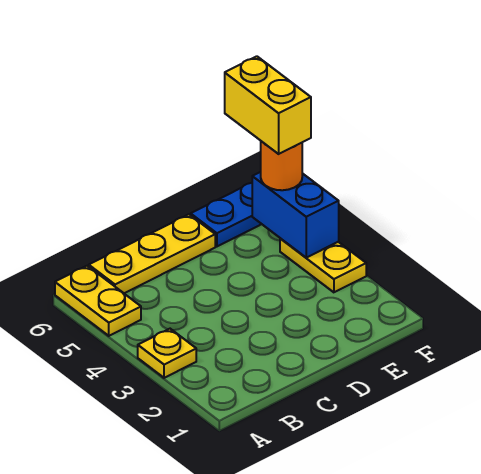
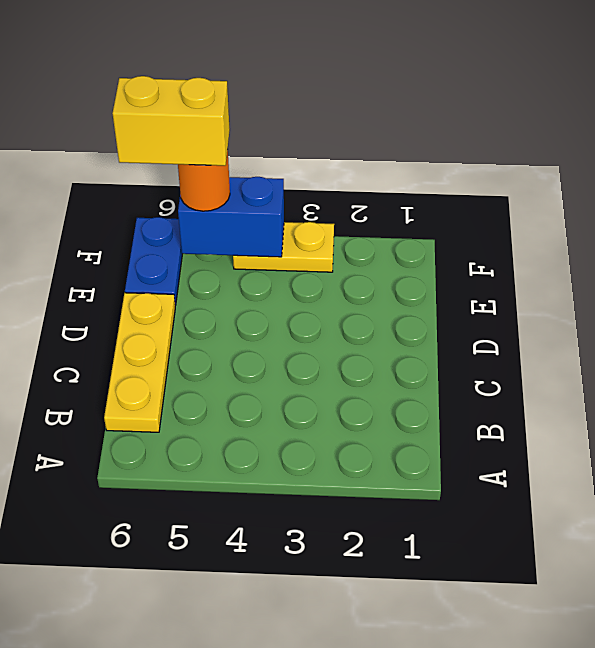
yellow 1x1 plate [138,329,196,378] -> none
yellow 1x2 plate [55,266,141,336] -> none

